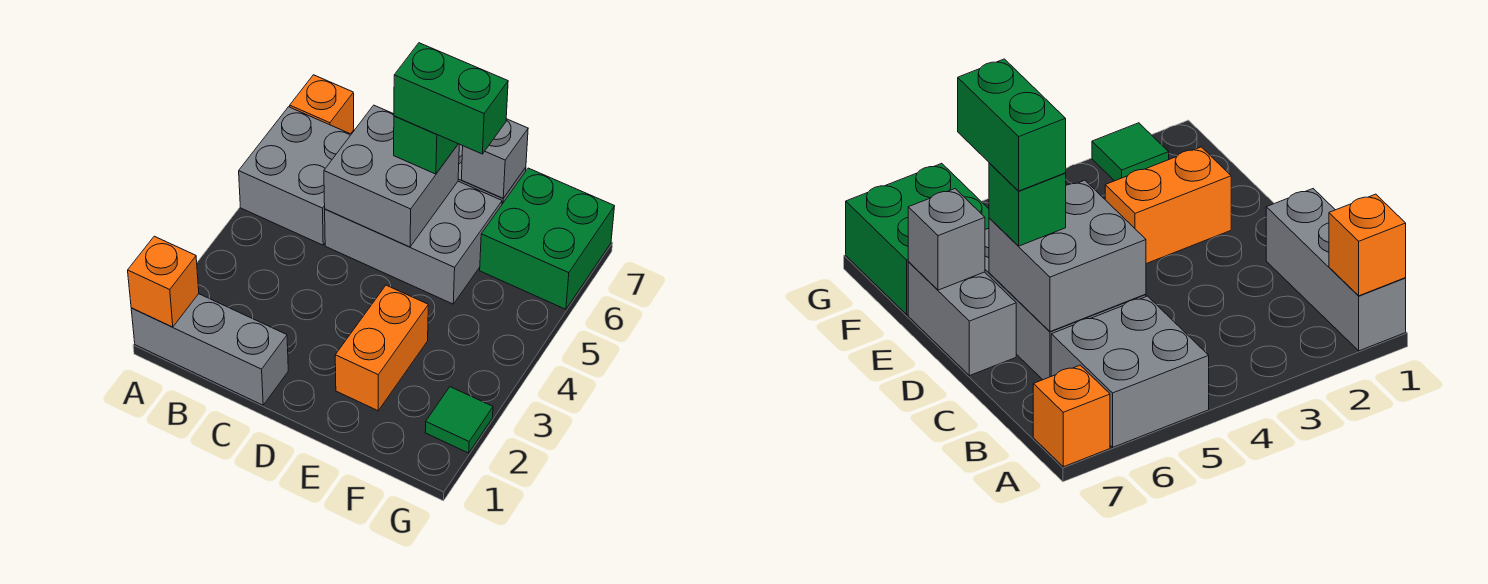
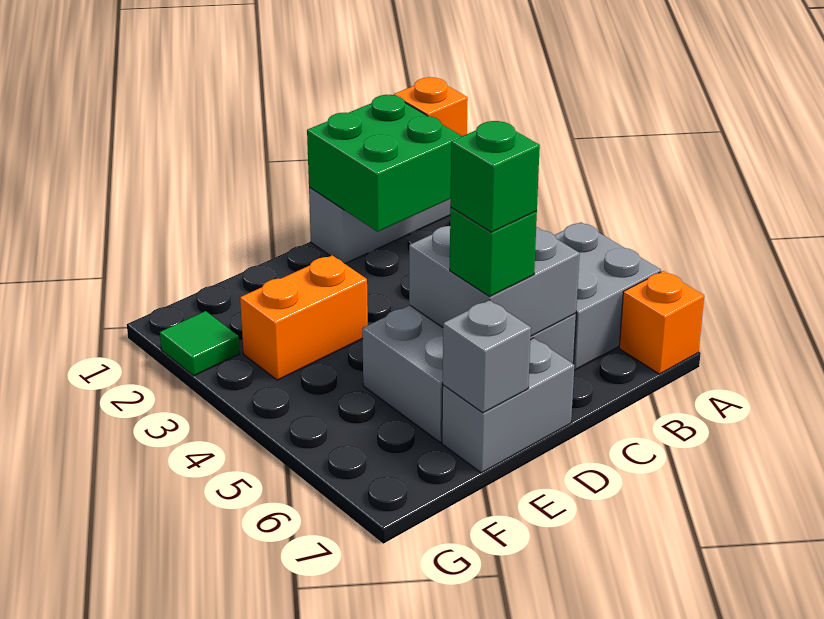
green 1x2 brick [394,43,508,154] -> green 1x1 brick [450,121,540,232]
orange 1x2 brick [335,285,428,411] -> orange 1x2 brick turned to [240,255,368,380]
green 2x2 brick [480,168,615,309] -> green 2x2 brick moved to [307,95,462,232]

